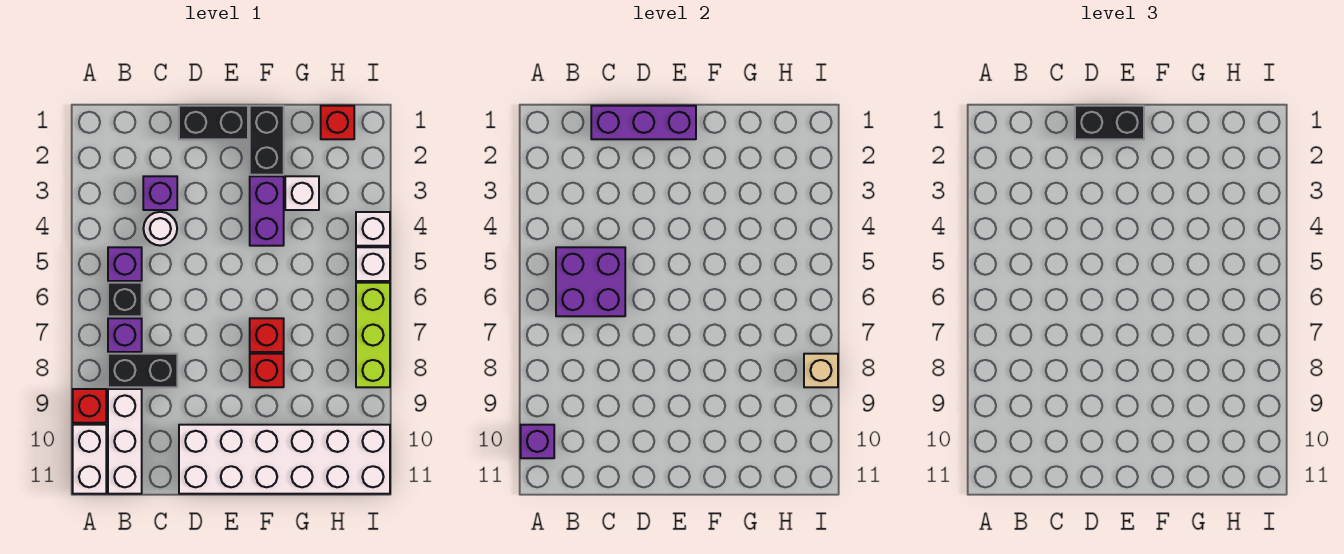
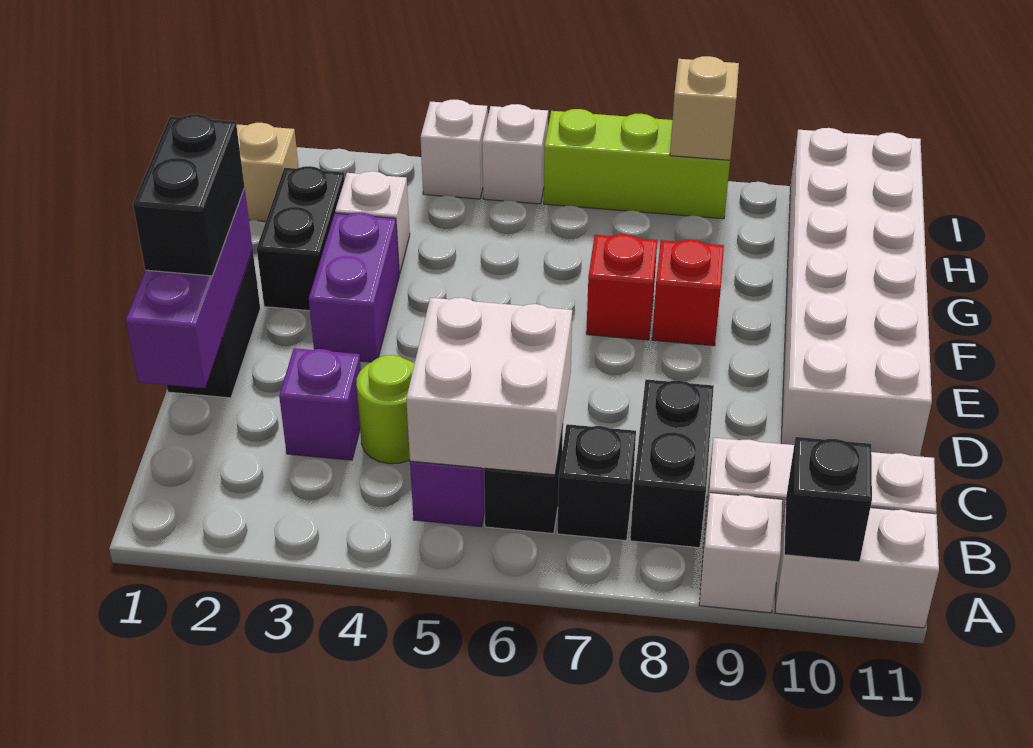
red 1x1 brick [73,389,106,423] -> white 1x1 brick [699,493,782,613]
purple 1x1 brick [521,425,554,458] -> black 1x1 brick [784,437,872,562]
purple 2x2 brick [556,247,625,316] -> white 2x2 brick [406,298,572,475]
purple 1x1 brick [108,318,142,352] -> black 1x1 brick [557,424,636,541]
white 1x1 round brick [143,212,177,246] -> lime 1x1 round brick [356,355,415,464]
black 1x2 brick [250,106,284,175] -> black 1x2 brick turned to [257,166,345,311]
purple 1x2 brick [250,176,284,246] -> purple 1x2 brick turned to [309,212,399,362]
red 1x1 brick [321,106,354,139] -> tan 1x1 brick [237,123,299,221]

